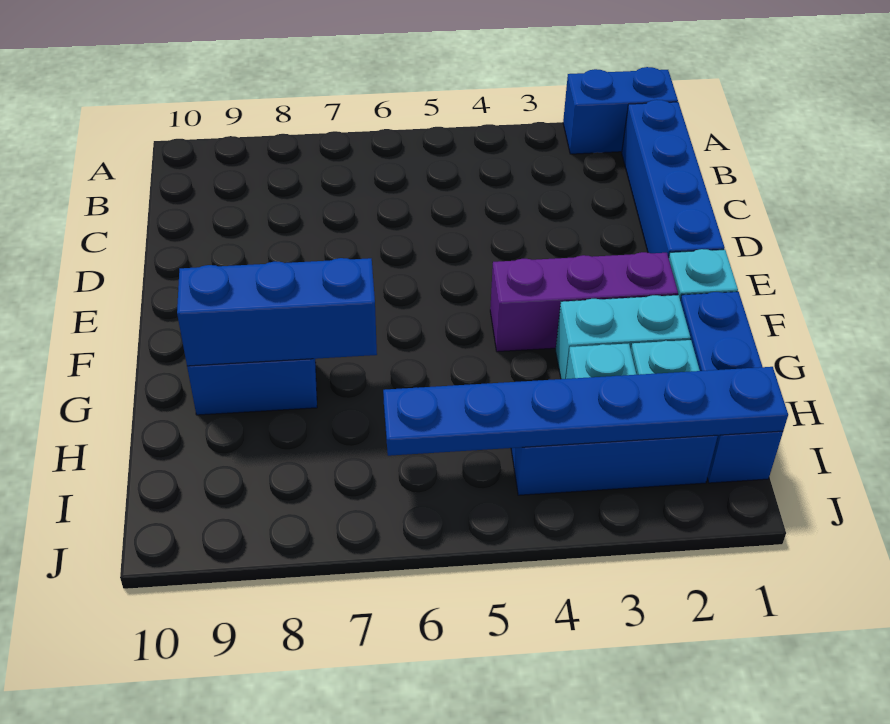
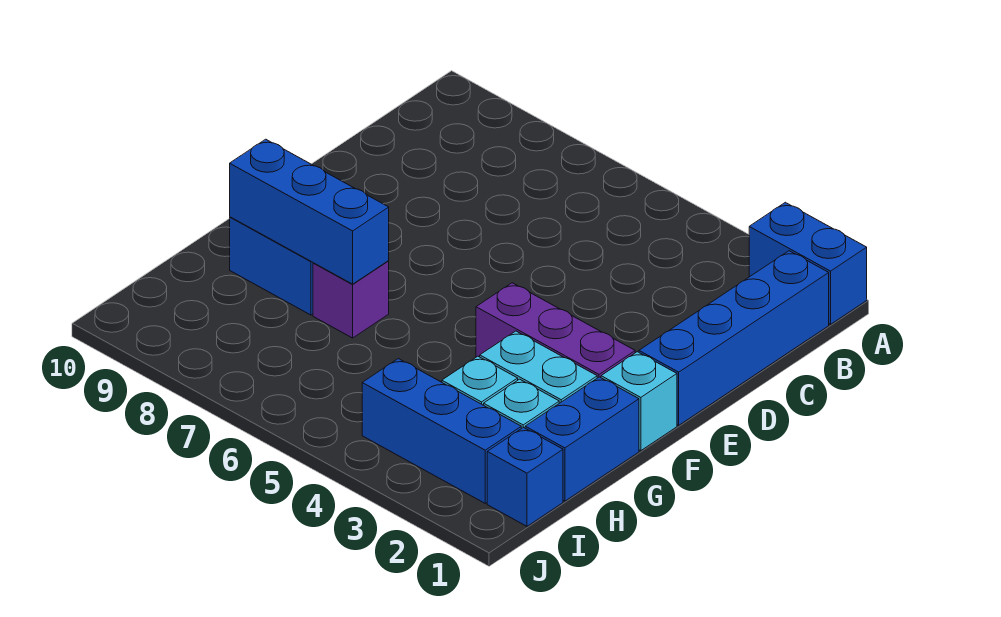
none -> purple 1x1 brick [313,261,389,338]
blue 1x6 plate [383,367,788,456] -> none

